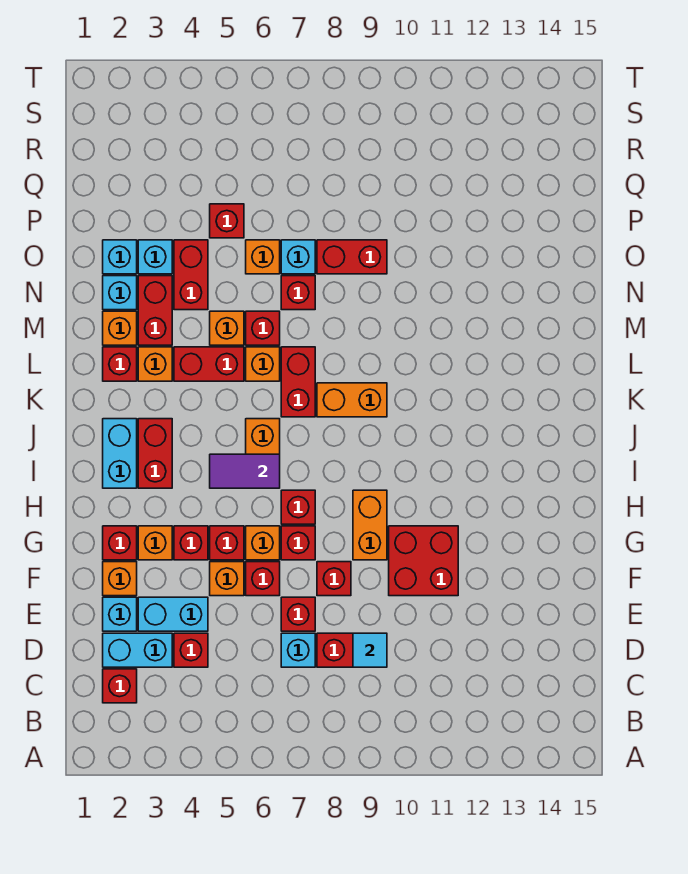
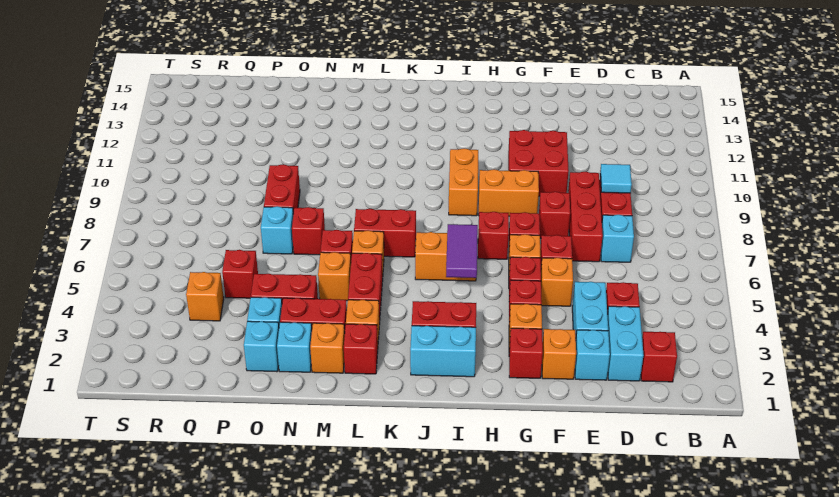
red 1x1 brick [281,597,315,631] -> red 1x3 brick [568,172,603,262]
orange 1x2 brick [317,383,387,417] -> orange 1x2 brick moved to [449,148,478,216]
orange 1x1 brick [246,240,280,274] -> orange 1x1 brick moved to [186,272,224,321]

